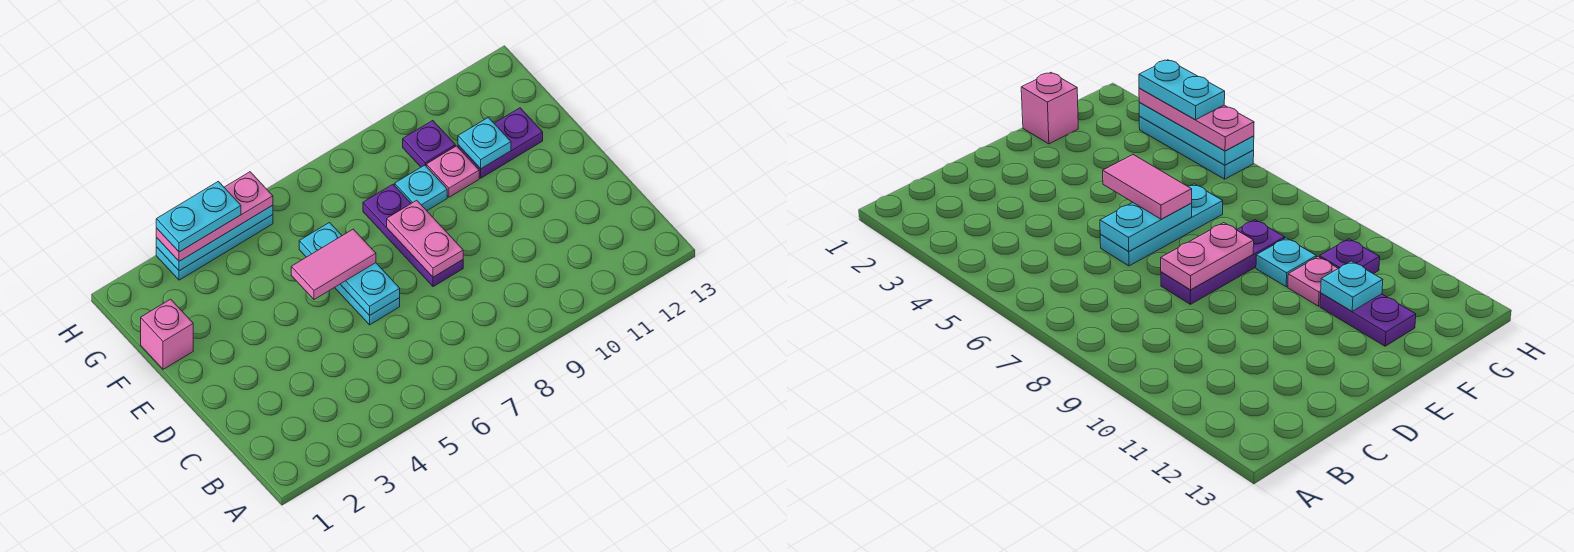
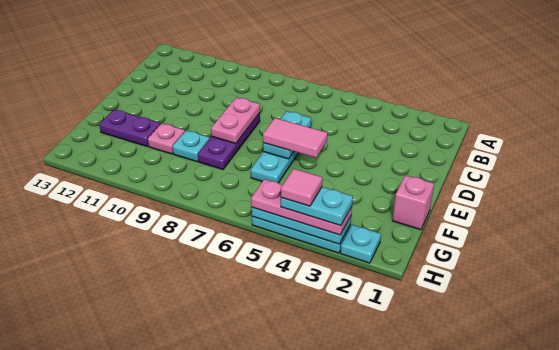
cyan 1x1 plate [458,117,511,169] -> cyan 1x1 plate moved to [340,225,381,263]
purple 1x1 plate [403,121,455,167] -> none
none -> pink 1x1 tile [281,169,323,206]

